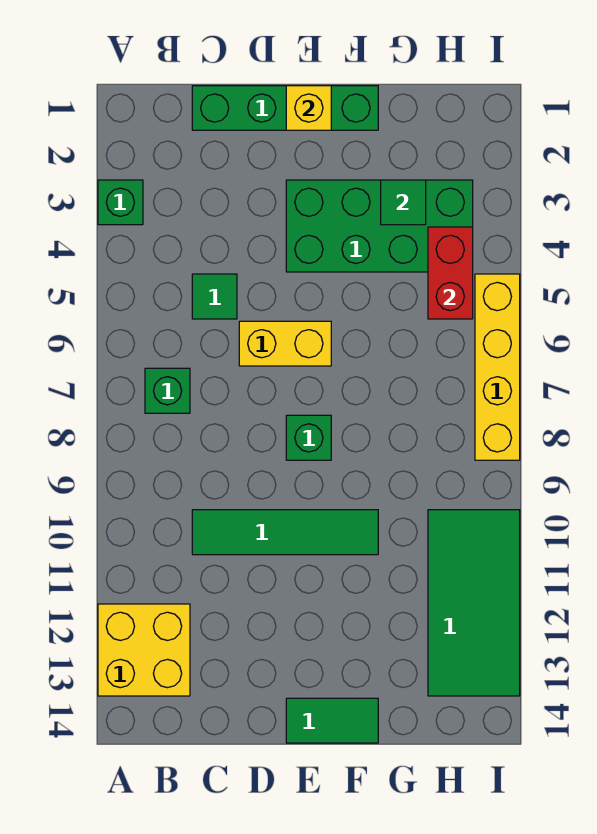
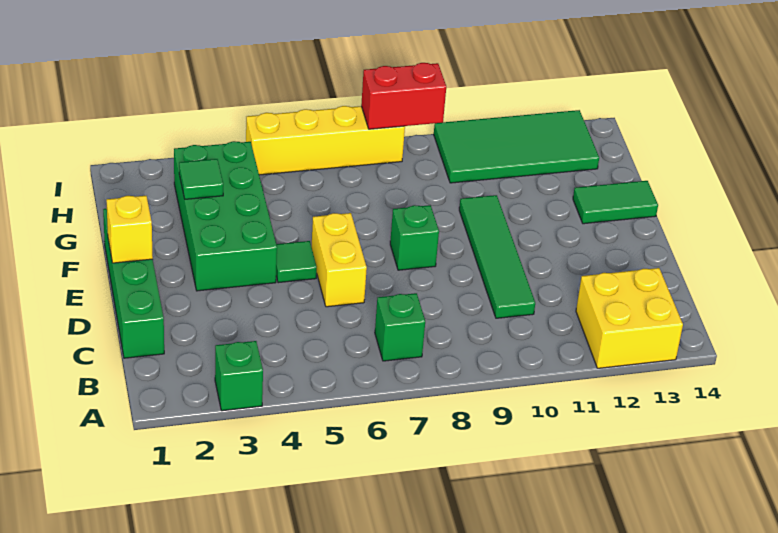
green 1x1 tile [192,274,237,319] -> green 1x1 tile moved to [276,241,317,283]
green 1x2 tile [286,698,378,743] -> green 1x2 tile turned to [573,181,658,224]
red 1x2 brick [428,227,473,319] -> red 1x2 brick moved to [361,63,446,129]

